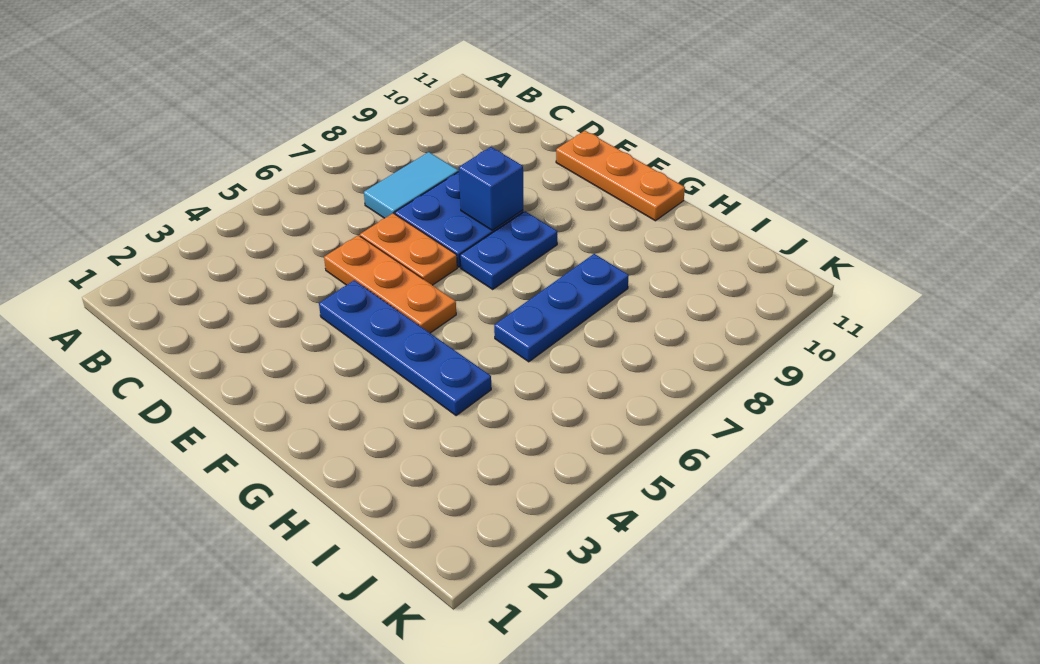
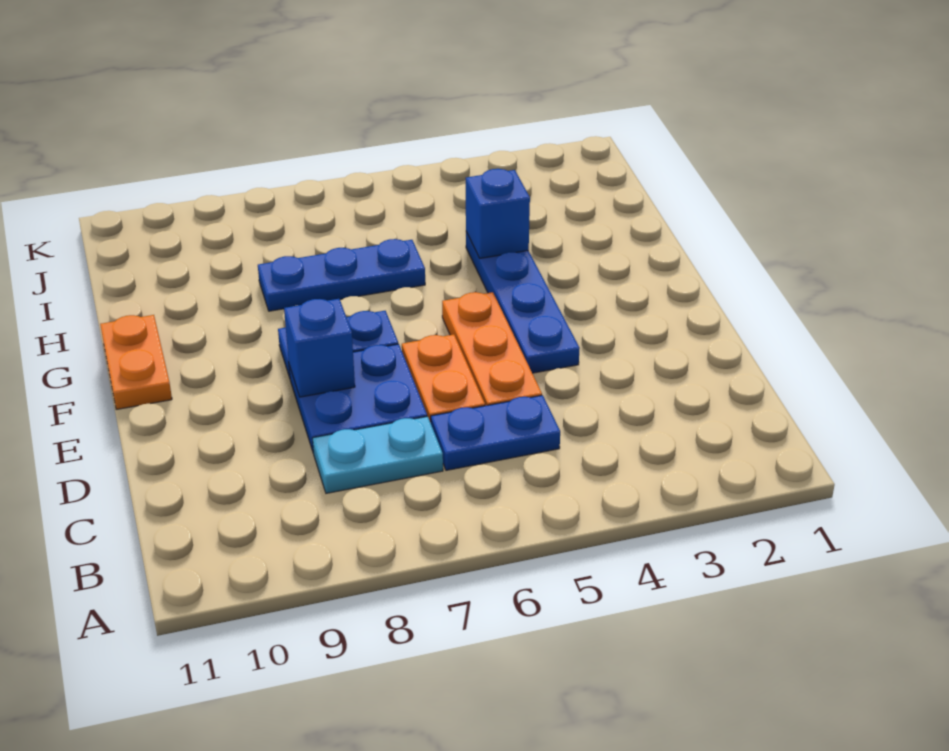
none -> blue 1x2 plate [431,395,560,470]
cyan 1x2 tile [364,152,458,218] -> cyan 1x2 plate [312,416,443,493]
orange 1x3 plate [556,131,685,221] -> orange 1x2 plate [100,315,172,409]
none -> blue 1x1 brick [466,169,530,258]

